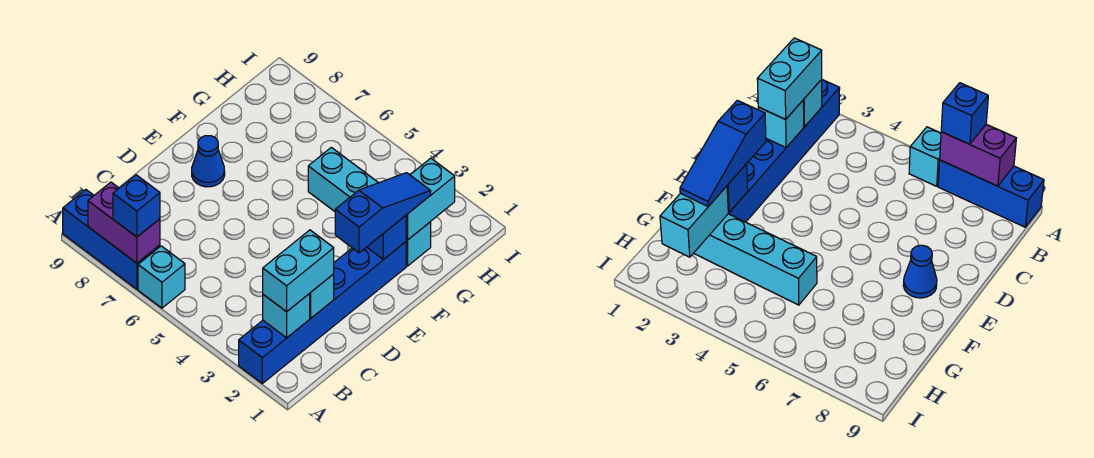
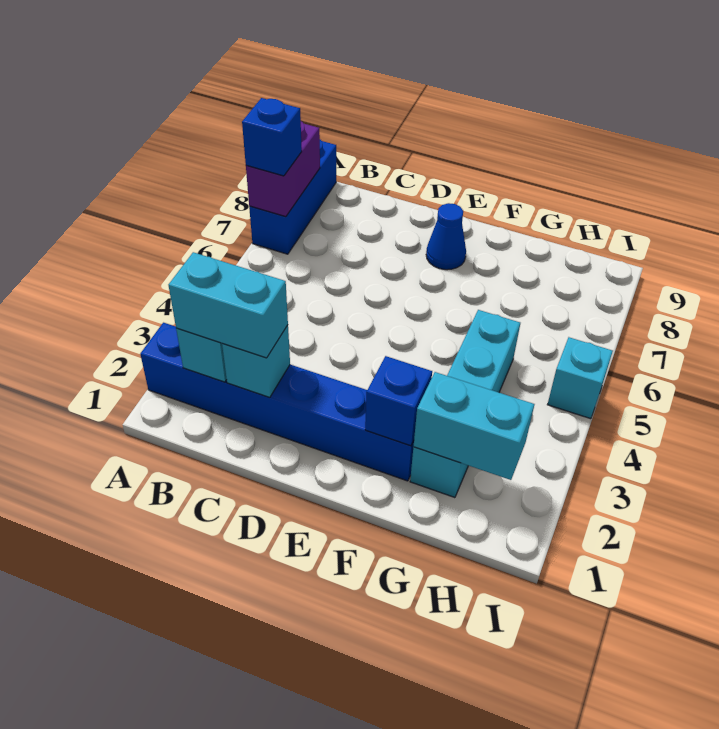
cyan 1x1 brick [138,246,185,308] -> cyan 1x1 brick moved to [547,337,613,419]
blue 1x3 slope [335,173,431,253] -> none

